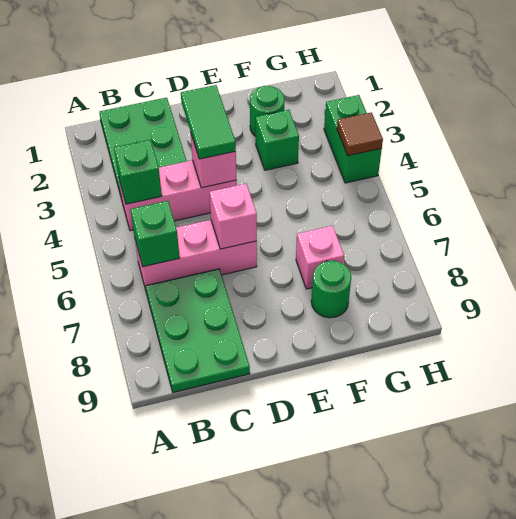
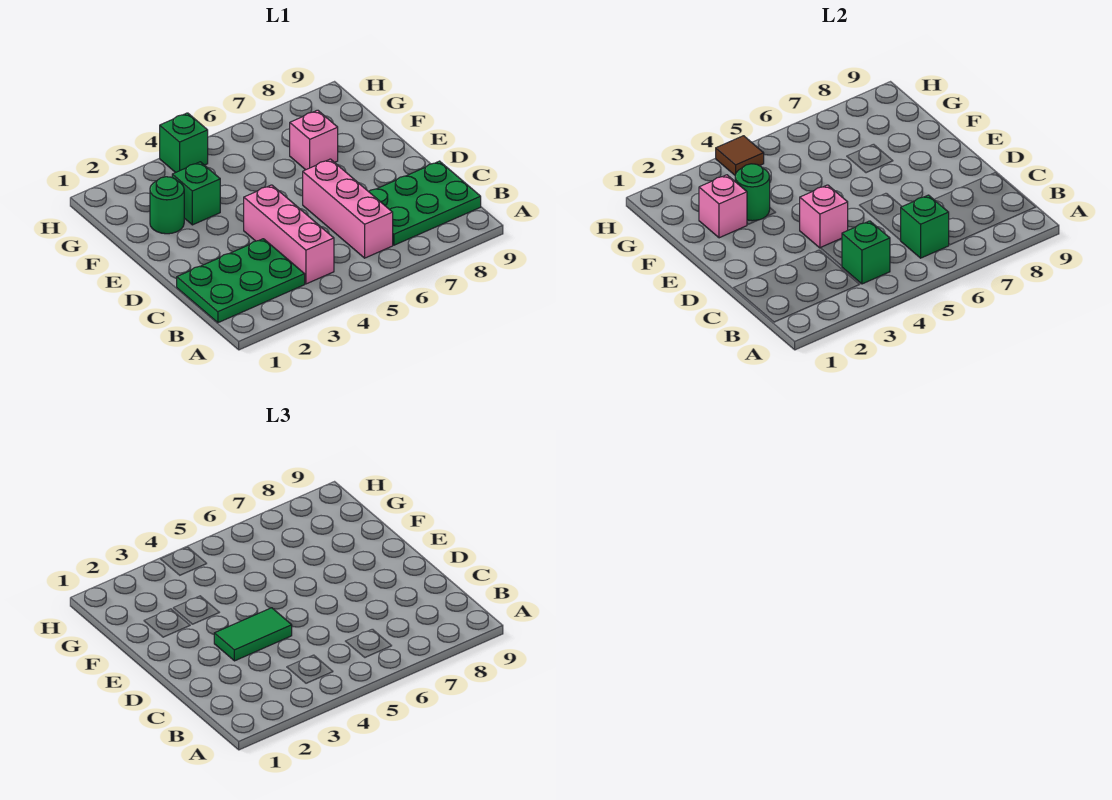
pink 1x1 brick [210,184,257,249] -> pink 1x1 brick moved to [699,175,747,238]
green 1x1 round brick [311,261,351,318] -> green 1x1 round brick moved to [735,164,770,221]
green 1x2 brick [324,95,382,183] -> green 1x1 brick [160,113,208,173]

